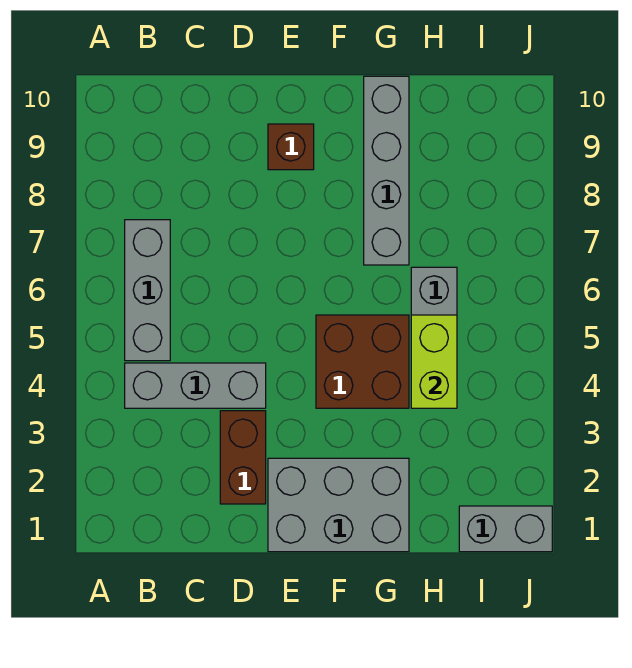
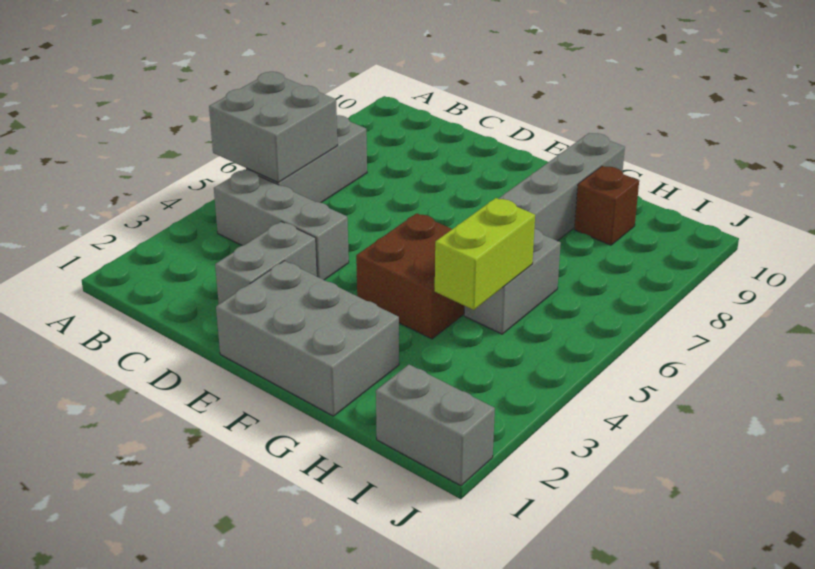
none -> grey 2x2 brick [209,72,338,183]
brown 1x2 brick [220,411,266,504] -> grey 1x2 brick [215,222,317,304]
brown 1x1 brick [268,124,314,170] -> brown 1x1 brick moved to [574,166,639,245]

